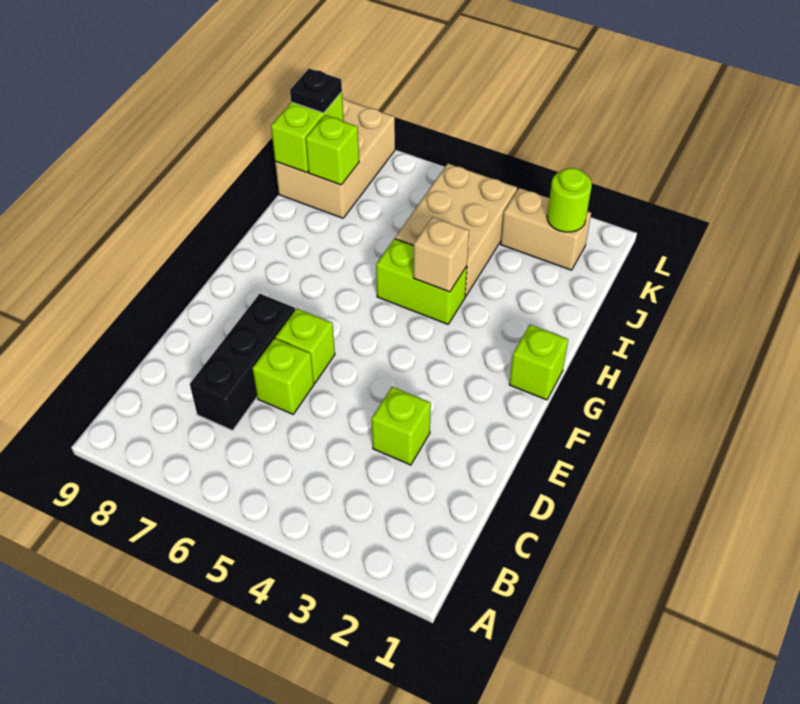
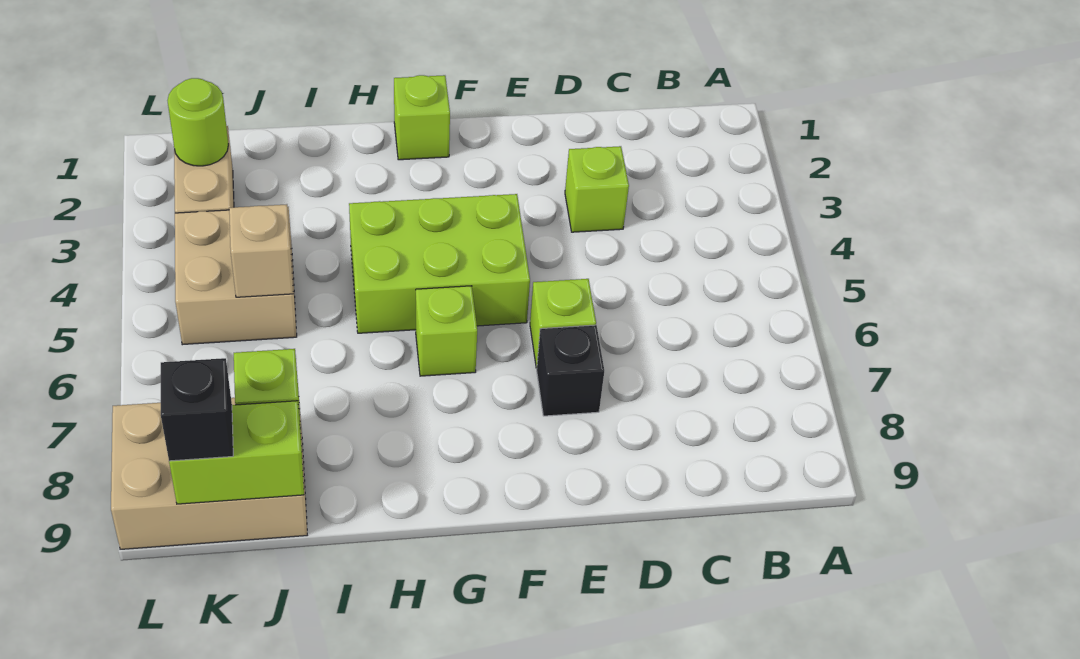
black 1x3 brick [190,294,295,430] -> black 1x1 brick [537,325,604,416]
lime 1x1 brick [252,338,314,414] -> lime 1x1 brick moved to [416,286,477,376]
lime 1x2 brick [376,239,467,324] -> lime 2x3 brick [349,194,530,333]
tan 1x1 brick [413,217,469,292] -> tan 1x1 brick moved to [229,204,293,297]
tan 2x3 brick [395,164,517,297] -> tan 2x2 brick [175,207,297,345]
black 1x1 plate [290,69,342,113] -> black 1x1 brick [161,358,233,461]

